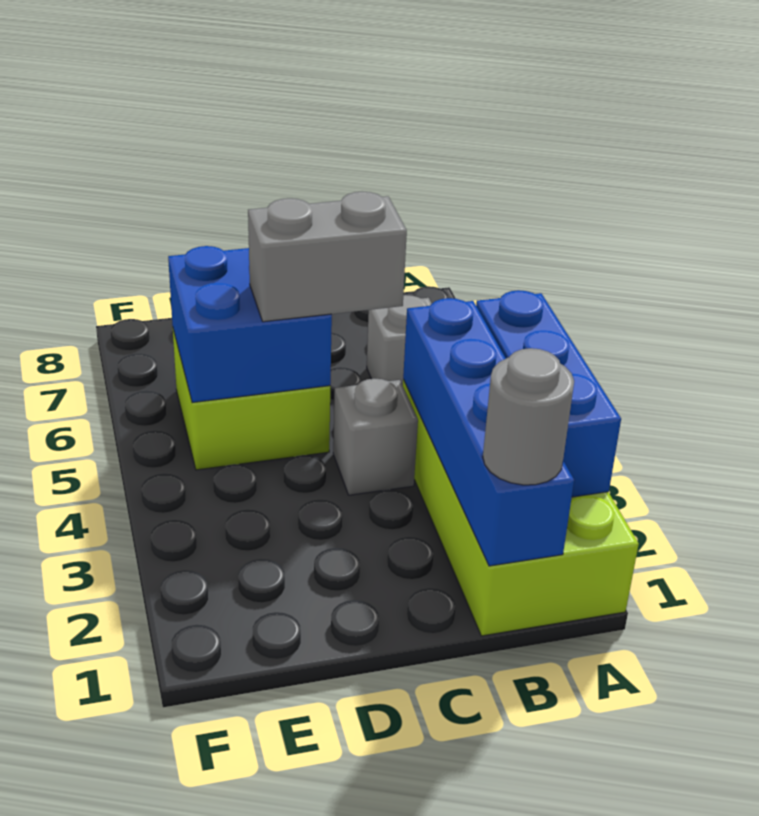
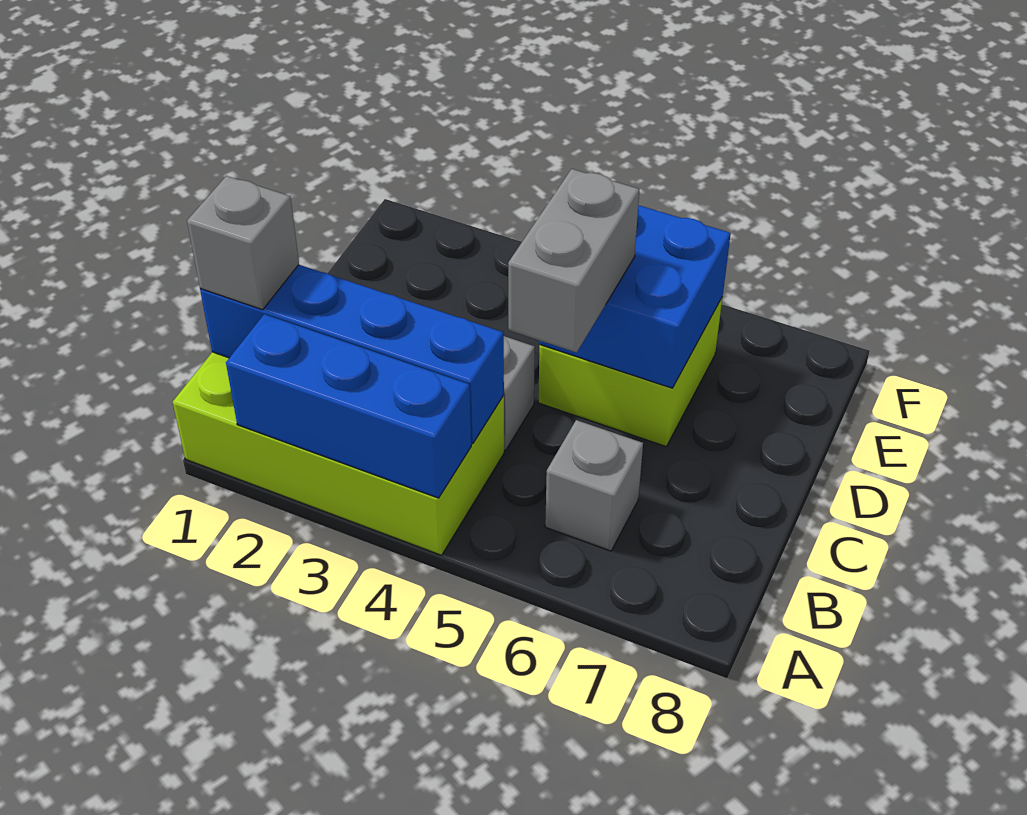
grey 1x1 round brick [483,348,574,485] -> grey 1x1 brick [187,176,299,310]

